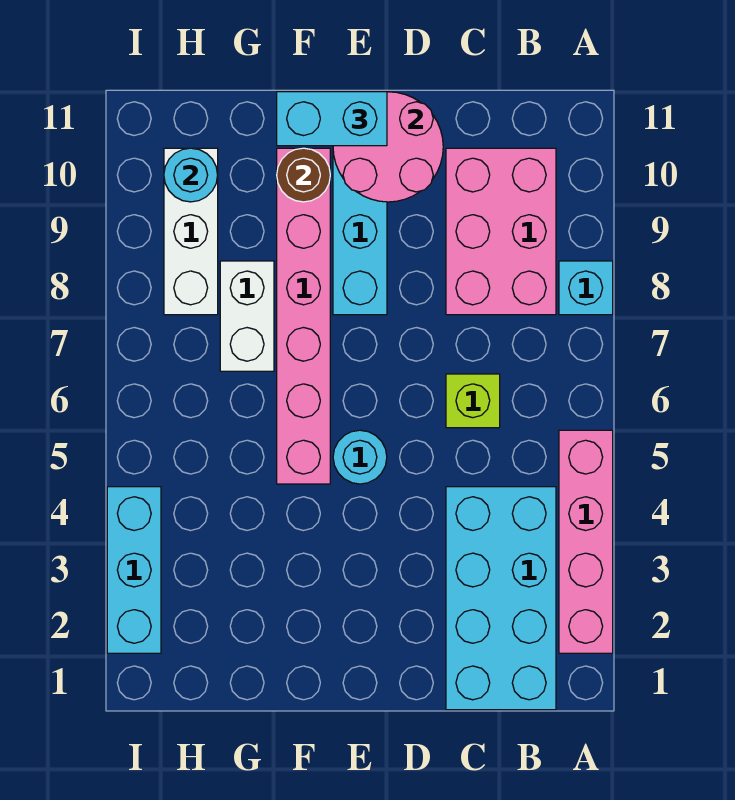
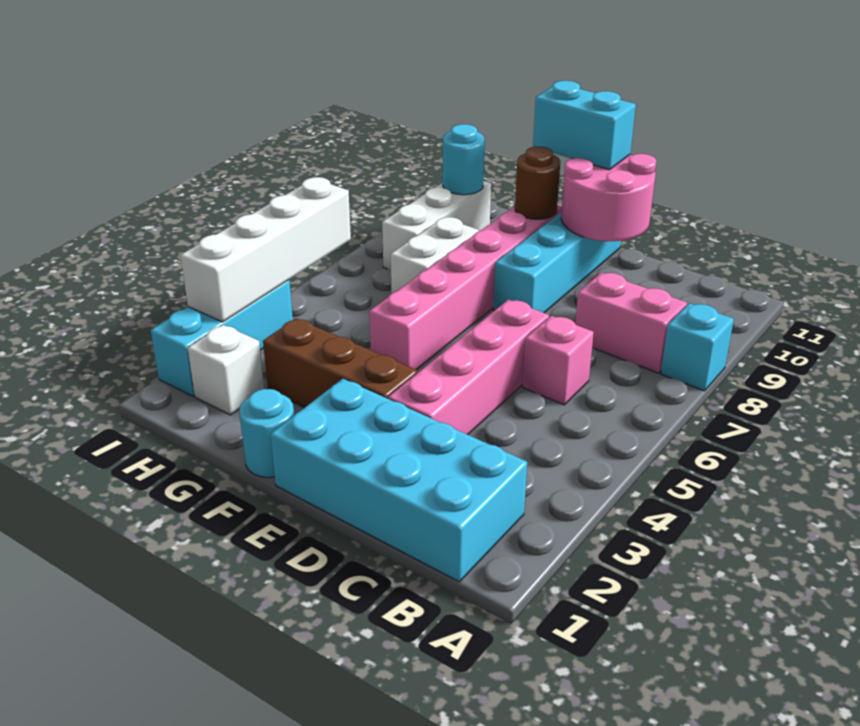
pink 1x4 brick [559,430,613,653] -> pink 1x4 brick moved to [388,300,549,435]
cyan 2x4 brick [446,487,556,710] -> cyan 2x4 brick turned to [270,379,527,582]
pink 2x3 brick [446,148,556,315] -> pink 1x2 brick [575,273,687,373]
lime 1x1 brick [446,374,500,428] -> pink 1x1 brick [523,316,594,405]
none -> brown 1x3 brick [263,318,418,408]
cyan 1x1 round brick [333,430,387,484] -> cyan 1x1 round brick moved to [239,389,294,478]
none -> white 1x1 brick [188,325,264,415]
none -> white 1x4 brick [181,177,351,322]

